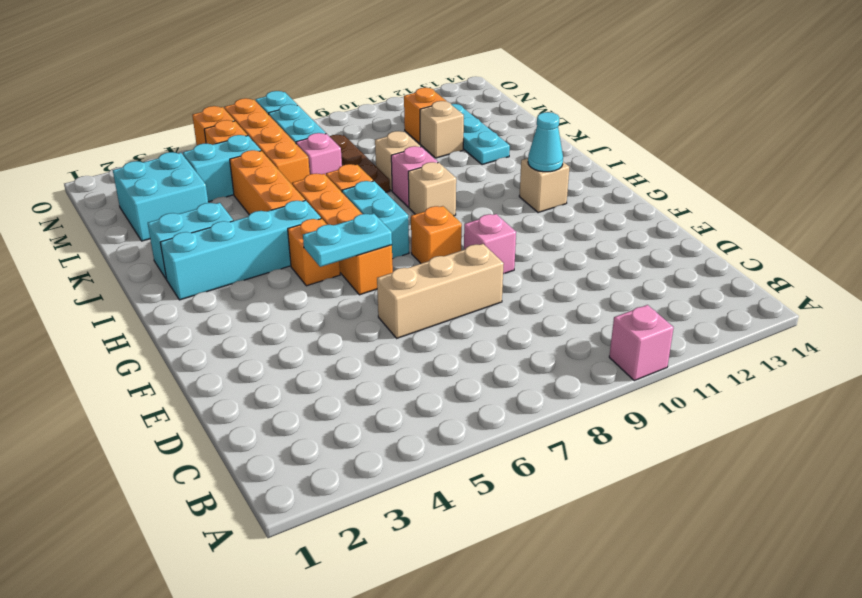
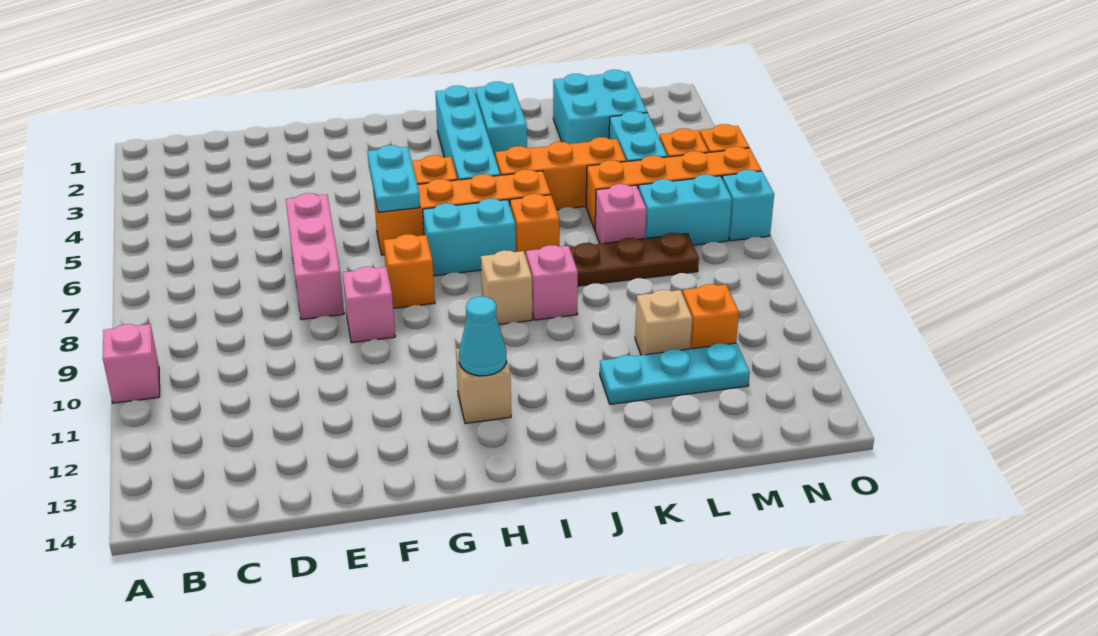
tan 1x3 brick [377,244,504,338] -> pink 1x3 brick [286,193,344,320]
tan 1x1 brick [375,131,421,191] -> none

